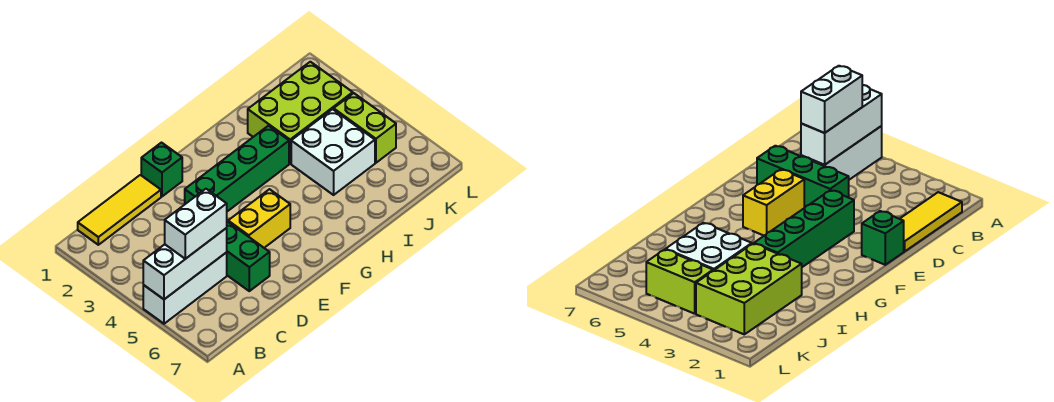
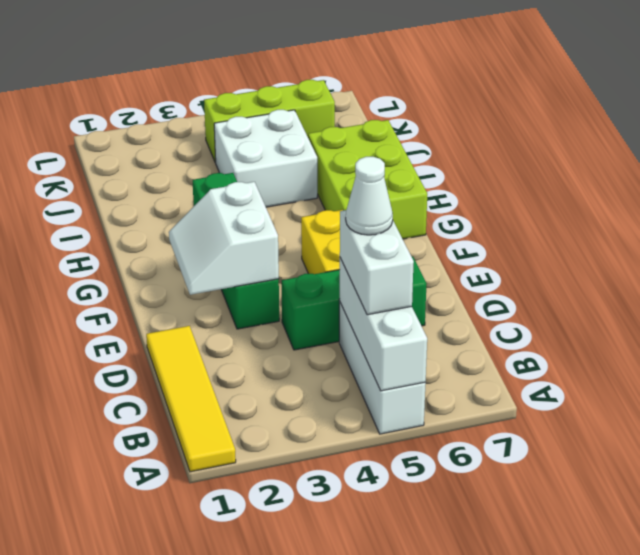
yellow 1x3 tile [78,175,161,245] -> yellow 1x4 tile [146,326,236,472]
none -> white 1x1 cone [346,157,393,235]
green 1x1 brick [141,143,182,196] -> none
none -> white 2x2 slope [169,182,279,295]
lime 2x3 brick [248,62,353,164] -> lime 2x3 brick moved to [308,120,427,239]
lime 1x2 brick [334,93,396,163] -> lime 1x3 brick [204,80,335,162]

